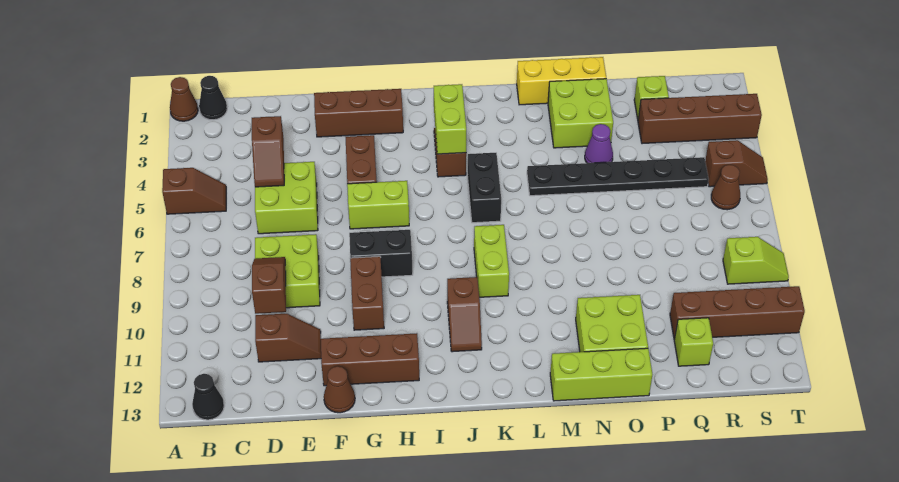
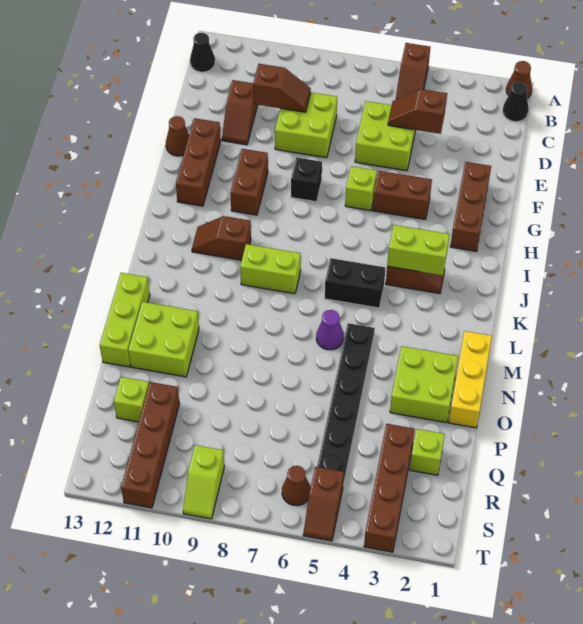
lime 1x2 brick [347,181,409,229] -> lime 1x1 brick [345,166,377,211]
black 1x2 brick [349,230,413,277] -> black 1x1 brick [291,157,322,202]
brown 1x2 brick [350,256,384,330] -> brown 1x2 brick turned to [230,149,268,215]
purple 1x1 cone [585,124,613,163] -> purple 1x1 cone moved to [316,310,344,350]

